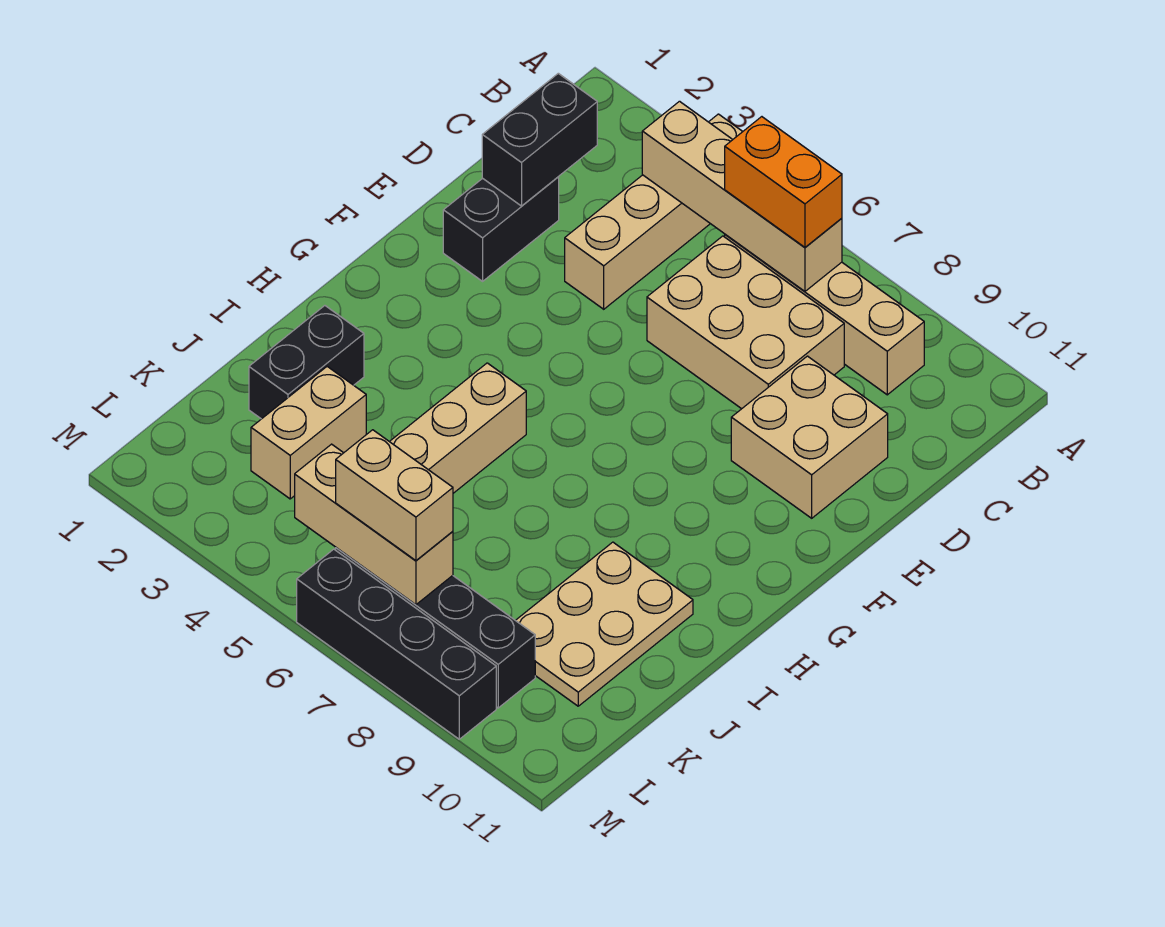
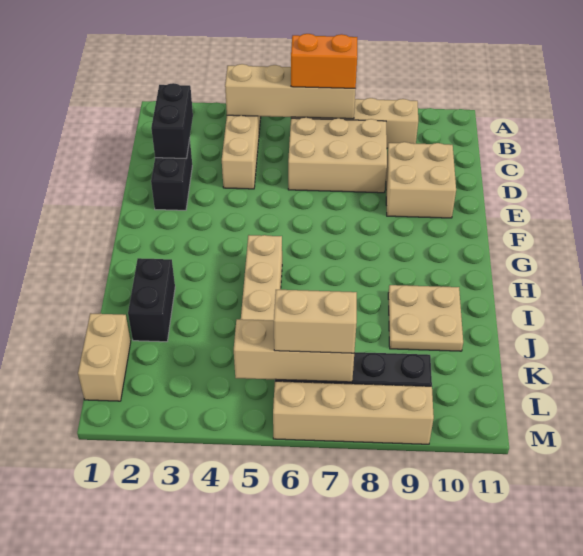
tan 2x3 plate [516,542,693,706] -> tan 2x2 plate [388,285,463,351]
tan 1x2 brick [251,367,366,499] -> tan 1x2 brick moved to [78,313,131,401]
black 1x4 brick [297,549,496,739] -> tan 1x4 brick [273,381,434,444]

